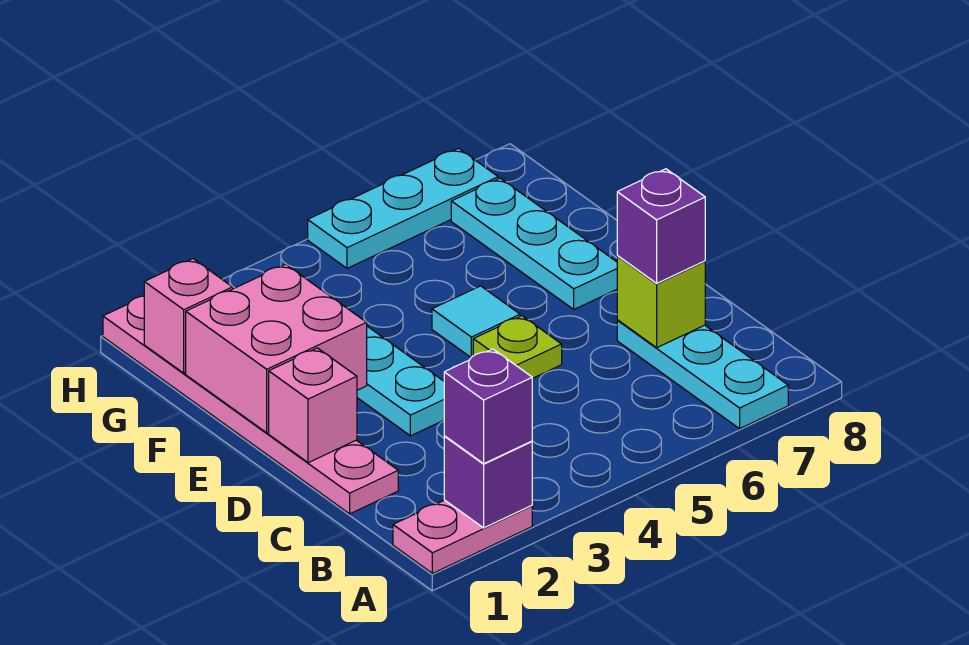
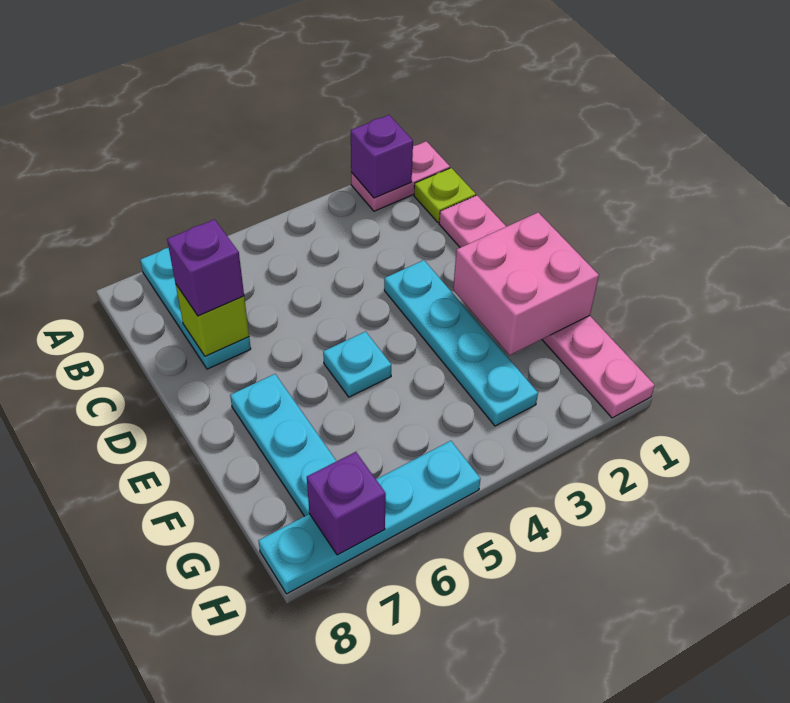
purple 1x1 brick [444,349,532,463] -> purple 1x1 brick moved to [307,452,386,555]
pink 1x1 brick [269,348,357,463] -> none
lime 1x1 plate [473,316,562,379] -> lime 1x1 plate moved to [414,168,476,223]
cyan 1x1 tile [432,286,520,357] -> cyan 1x1 plate [323,332,391,397]
pink 1x1 brick [144,259,233,373] -> none
cyan 1x3 plate [308,148,498,268] -> cyan 1x4 plate [258,441,480,594]

